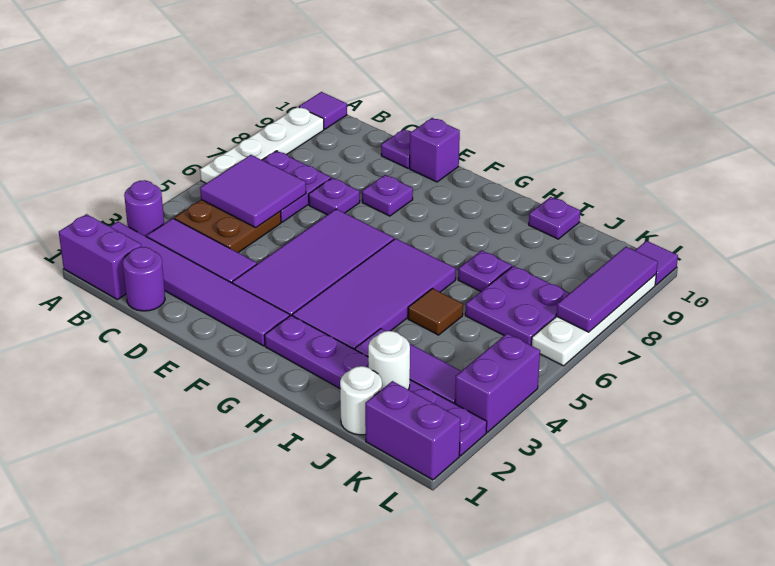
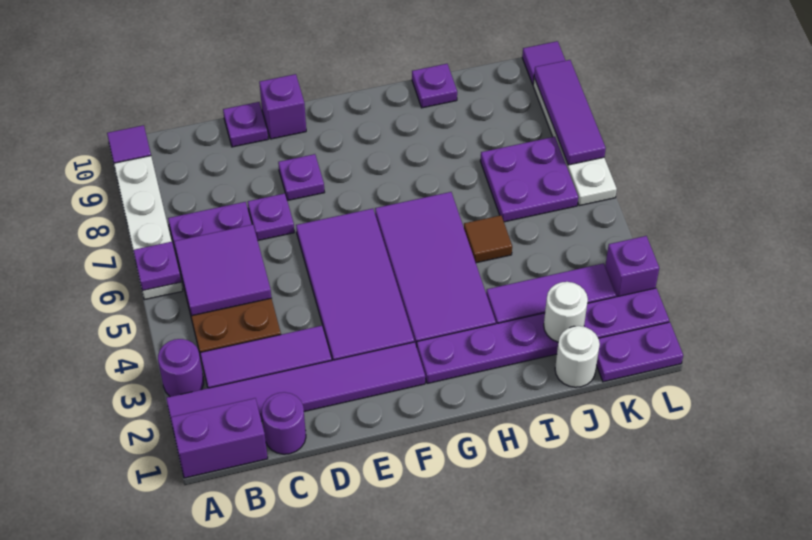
purple 1x1 plate [458,250,512,291] -> purple 1x1 plate moved to [133,242,181,291]
purple 1x2 brick [365,381,461,480] -> purple 1x2 plate [597,322,683,382]
purple 1x2 brick [455,333,540,432] -> purple 1x1 brick [605,236,659,297]

